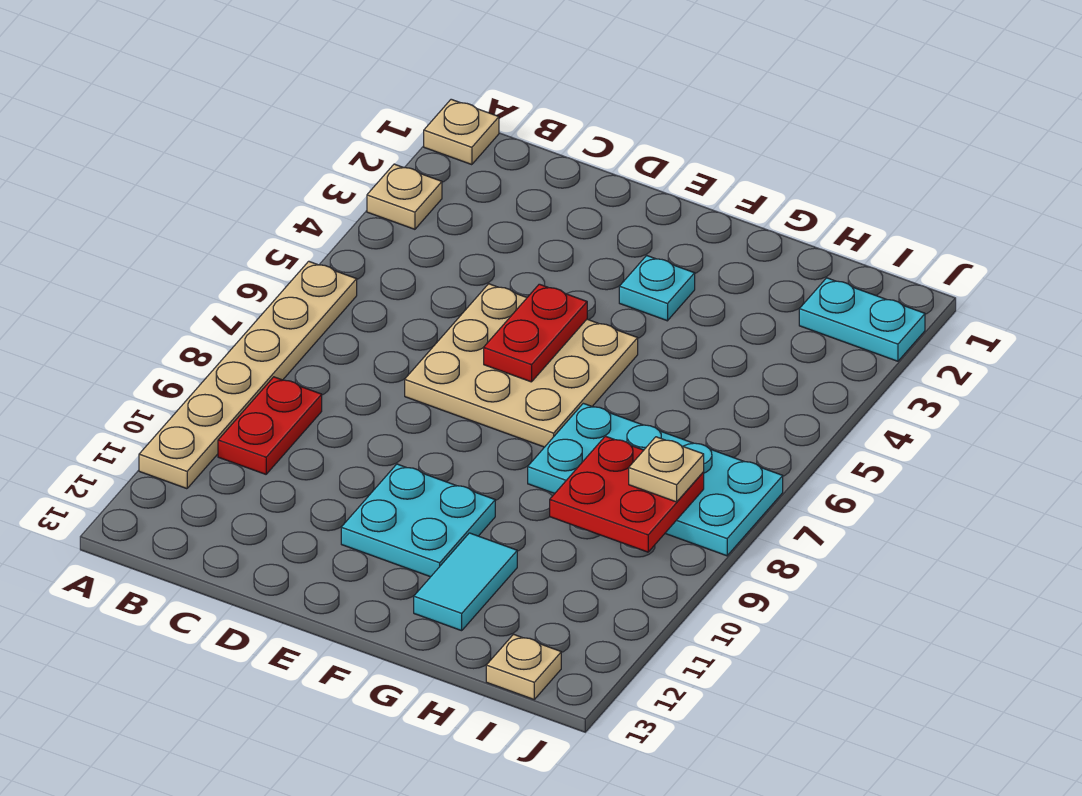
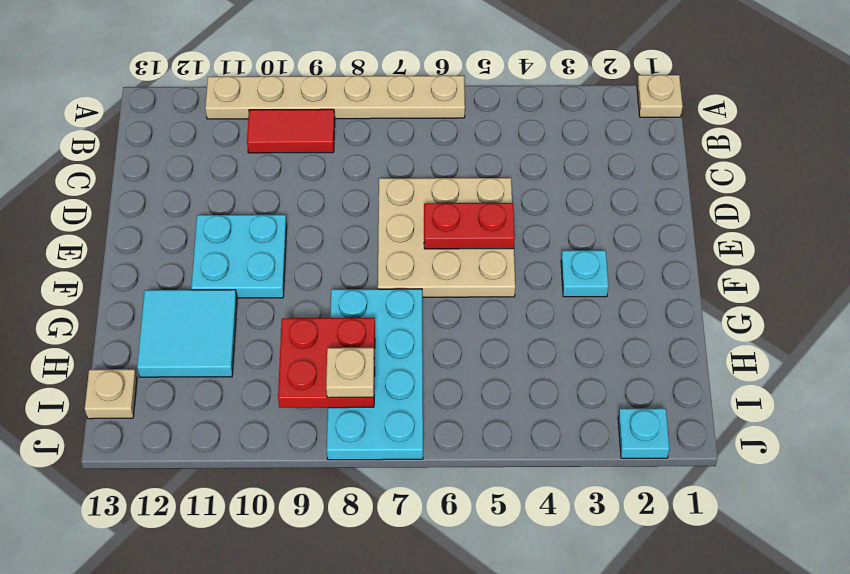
tan 1x1 plate [367,164,442,229] -> none
red 1x2 plate [218,377,322,474] -> red 1x2 tile [247,109,335,153]
cyan 1x2 tile [414,533,517,631] -> cyan 2x2 tile [137,290,237,377]
cyan 1x2 plate [799,278,925,361] -> cyan 1x1 plate [618,408,670,458]

